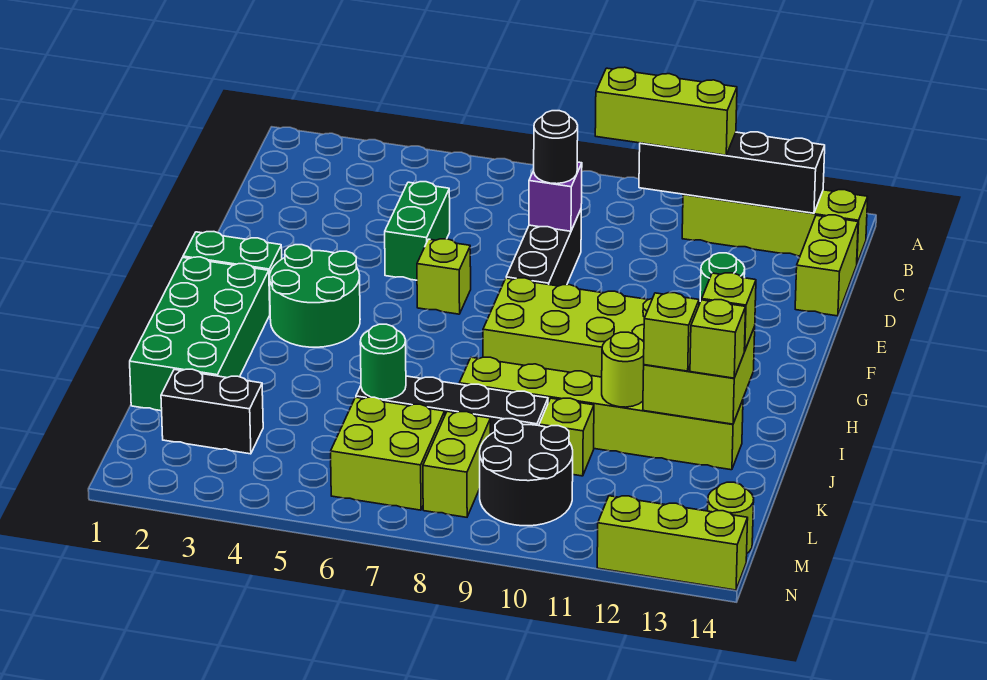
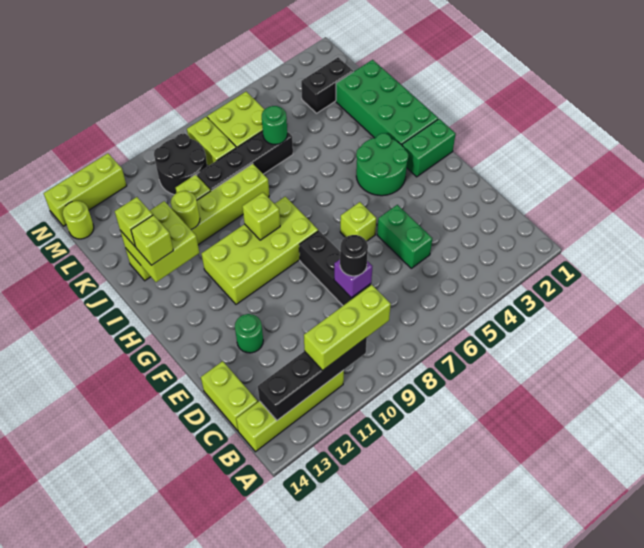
lime 1x1 brick [644,293,699,371] -> lime 1x1 brick moved to [242,192,280,240]

